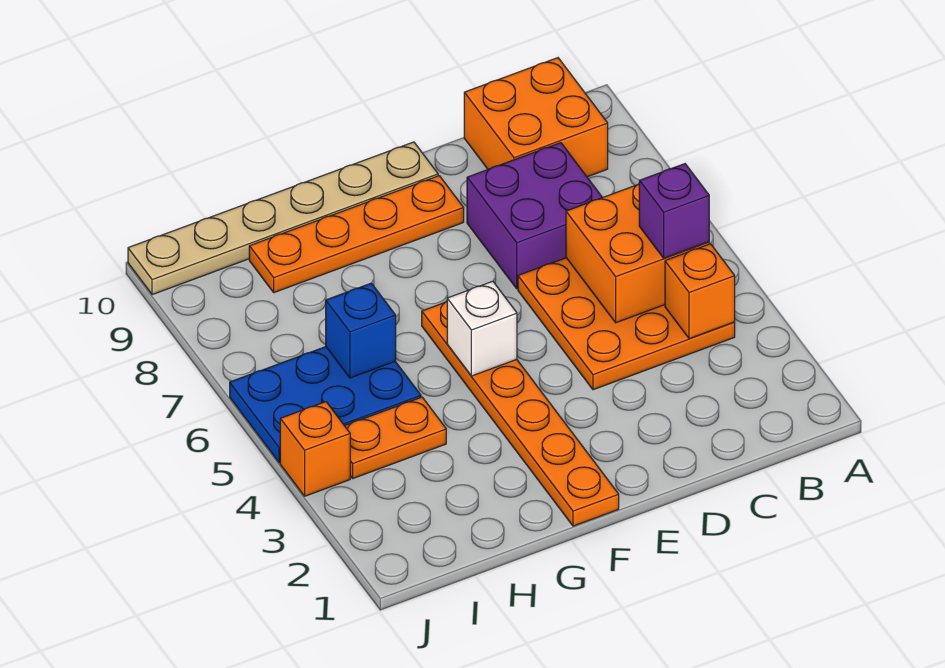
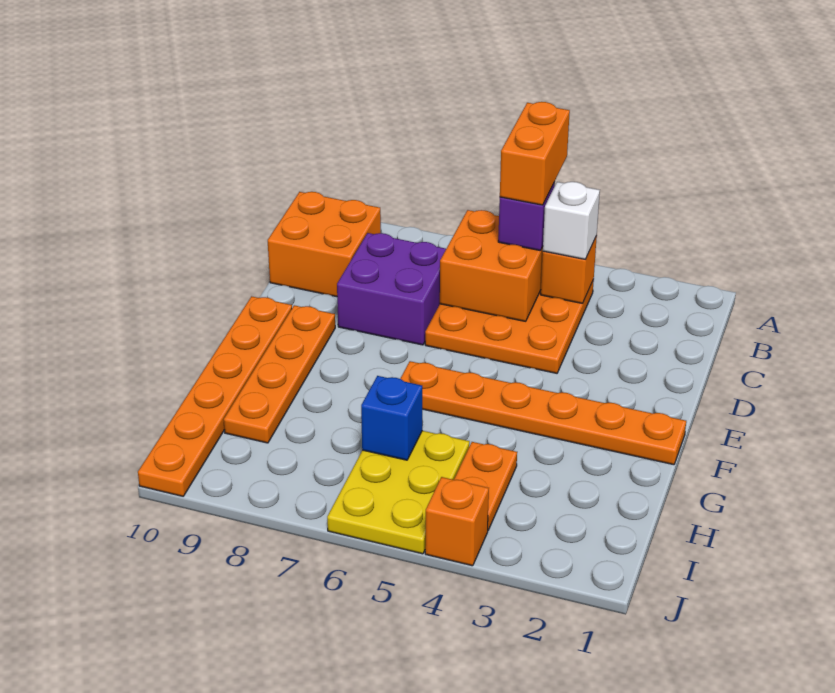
none -> orange 1x2 brick [500,102,570,205]
tan 1x6 plate [128,142,438,295] -> orange 1x6 plate [138,296,292,496]
white 1x1 brick [447,281,517,376] -> white 1x1 brick moved to [543,182,600,259]
blue 2x3 plate [230,347,421,463] -> yellow 2x3 plate [327,431,469,554]

